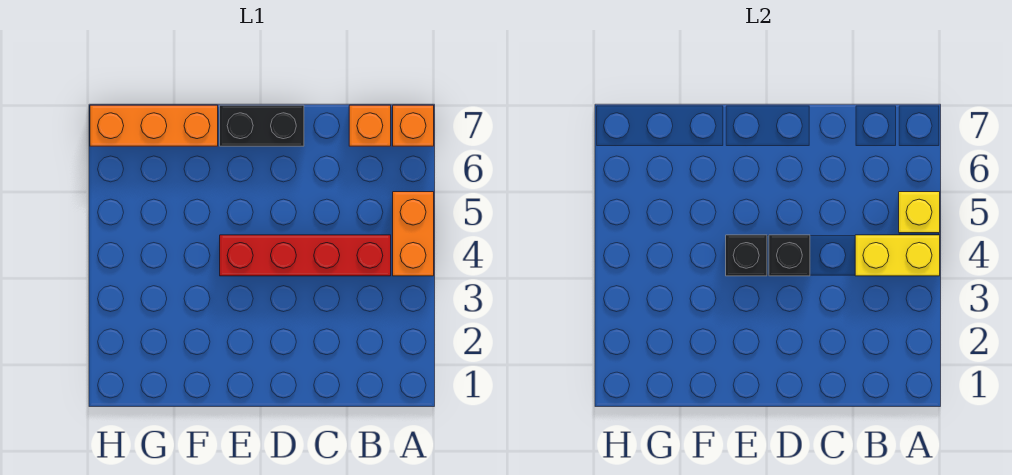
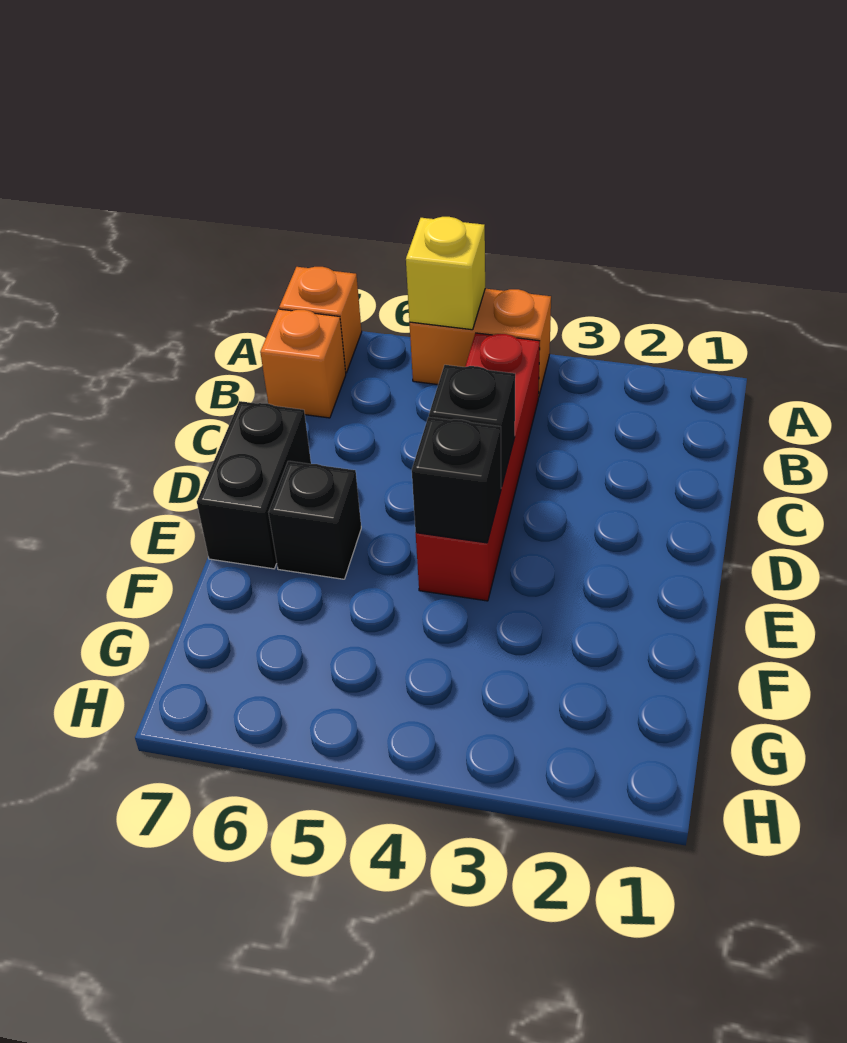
yellow 1x2 brick [855,235,940,276] -> none
none -> black 1x1 brick [268,461,361,579]
orange 1x3 brick [90,105,218,146] -> none

